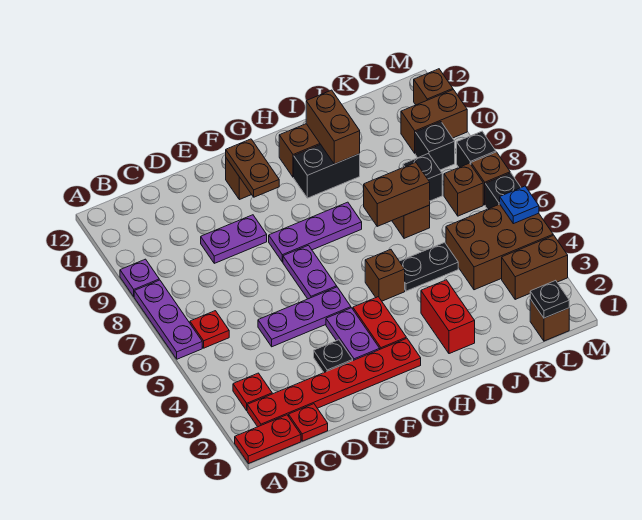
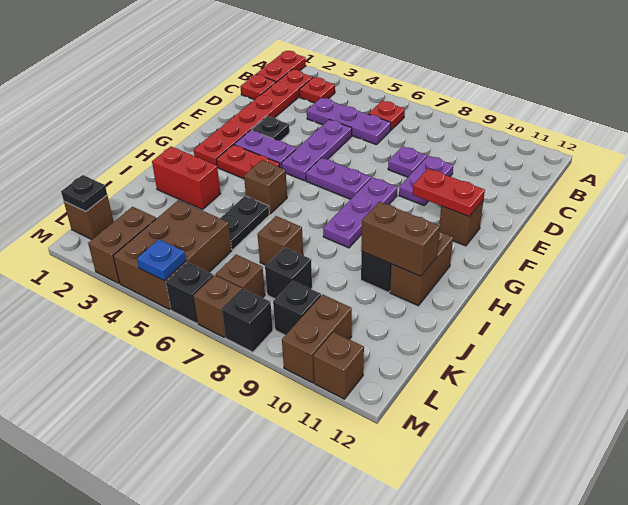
purple 1x3 plate [134,280,202,359] -> purple 1x3 plate moved to [307,98,391,145]
purple 1x1 plate [120,259,159,297] -> purple 1x1 plate moved to [388,146,427,177]
brown 1x2 plate [226,139,279,197] -> red 1x2 plate [413,169,485,217]
brown 1x2 brick [364,162,430,226] -> none

